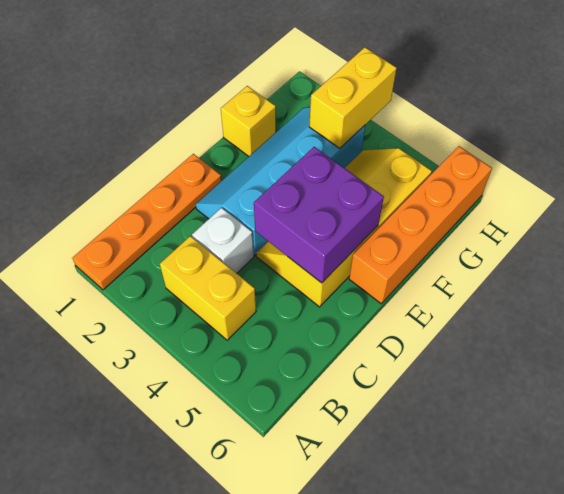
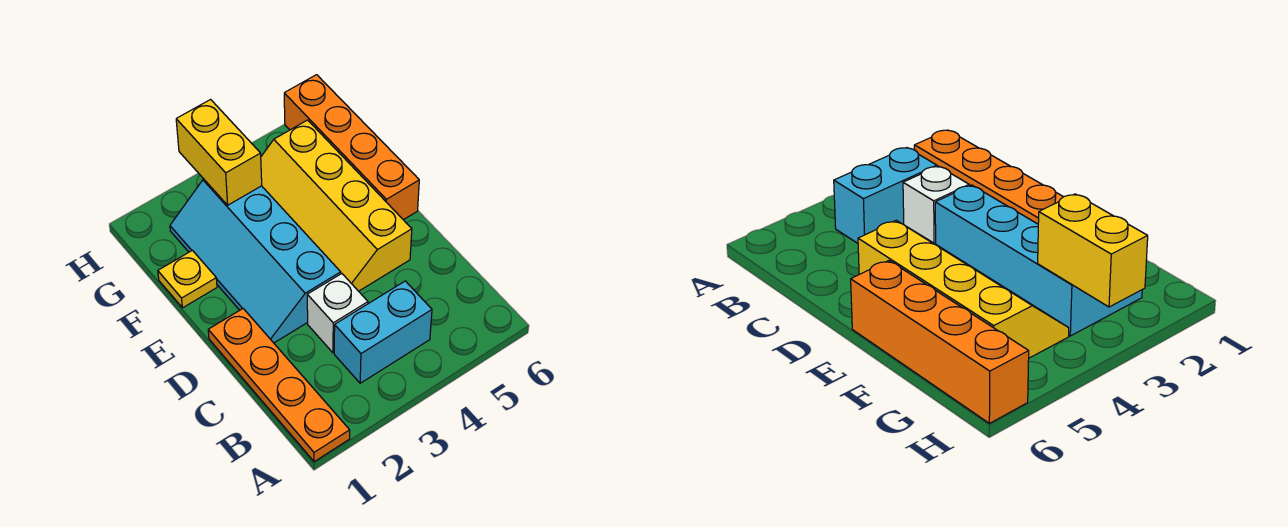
yellow 1x2 brick [160,236,256,340] -> cyan 1x2 brick [334,281,432,383]
purple 2x2 brick [254,147,384,283] -> none
yellow 1x1 brick [221,86,276,156] -> yellow 1x1 plate [158,250,217,308]

